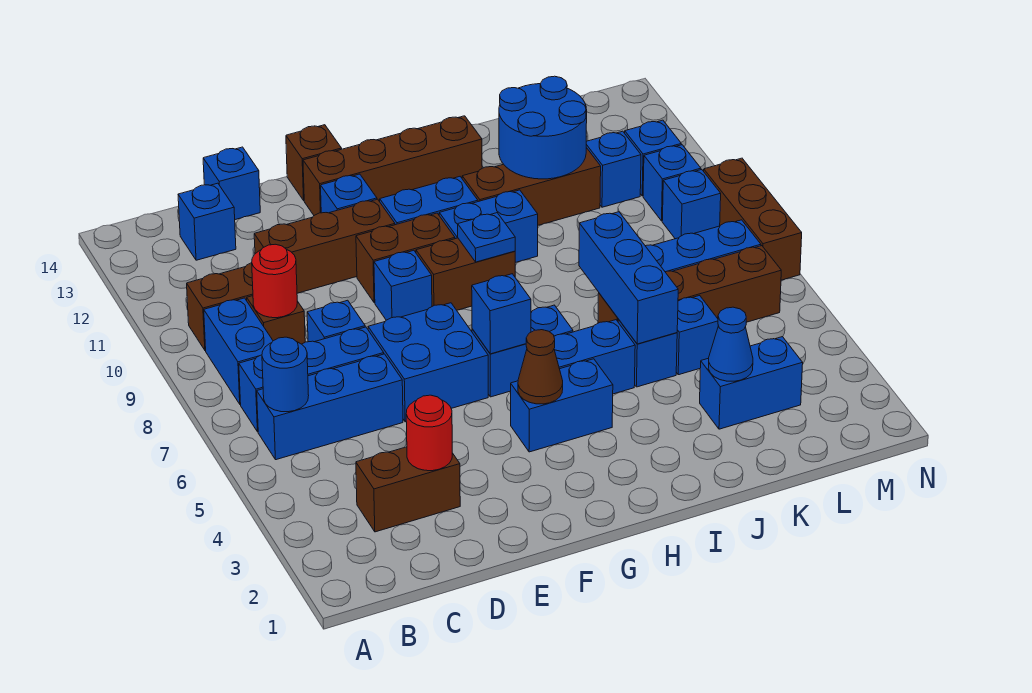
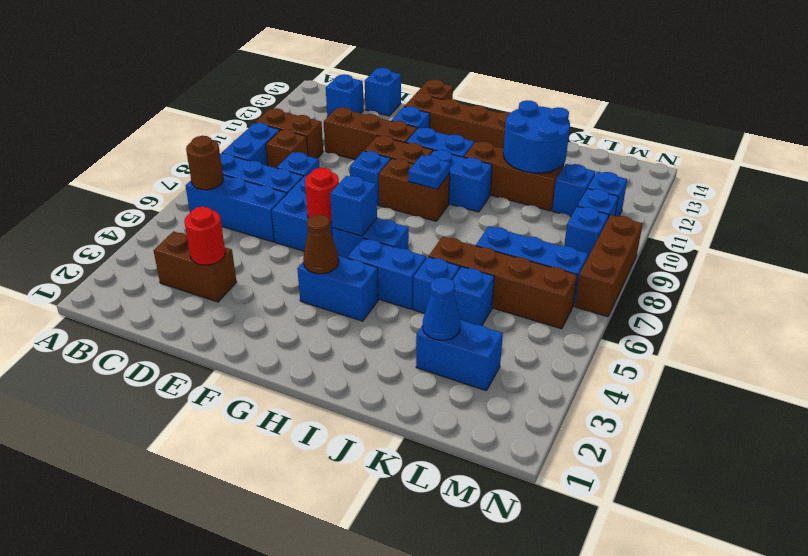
blue 1x1 round brick [262,337,309,412] -> brown 1x1 round brick [186,136,223,190]
red 1x1 round brick [252,244,297,318] -> red 1x1 round brick moved to [305,168,339,223]
blue 1x3 brick [579,212,678,344] -> none

